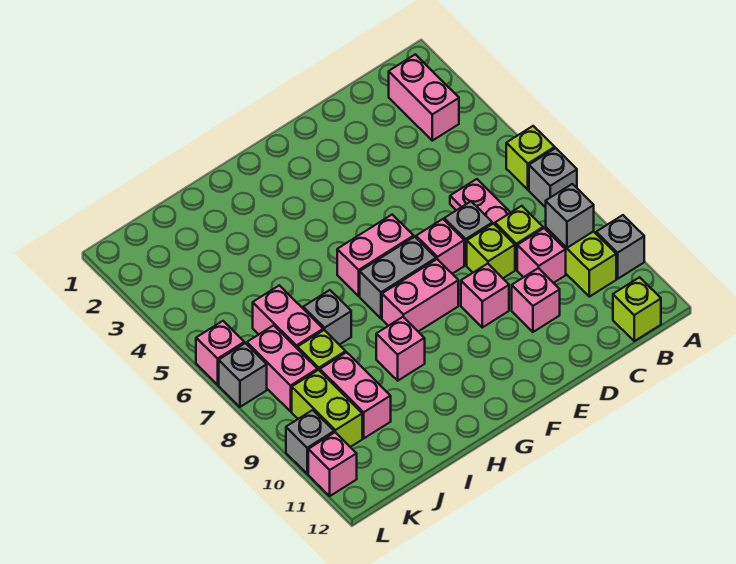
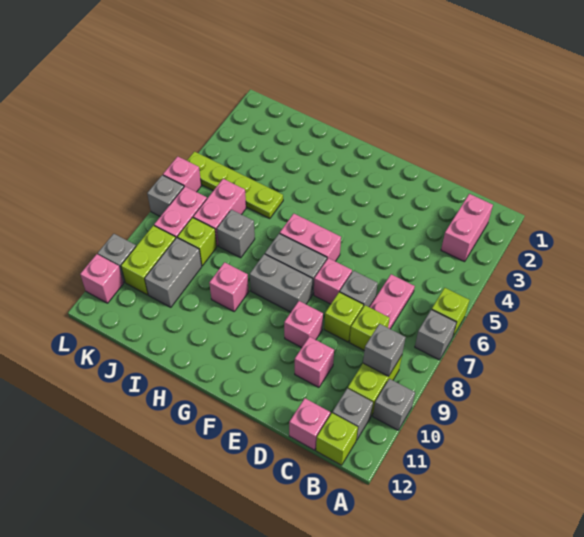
none -> grey 1x1 brick [332,388,373,440]
pink 1x1 brick [517,228,566,283] -> pink 1x1 brick moved to [289,398,330,450]
pink 1x2 brick [382,259,458,331] -> grey 1x2 brick [250,254,312,312]
none -> lime 1x4 plate [187,152,283,219]
pink 1x2 brick [320,352,391,438] -> grey 1x2 brick [145,238,202,307]

